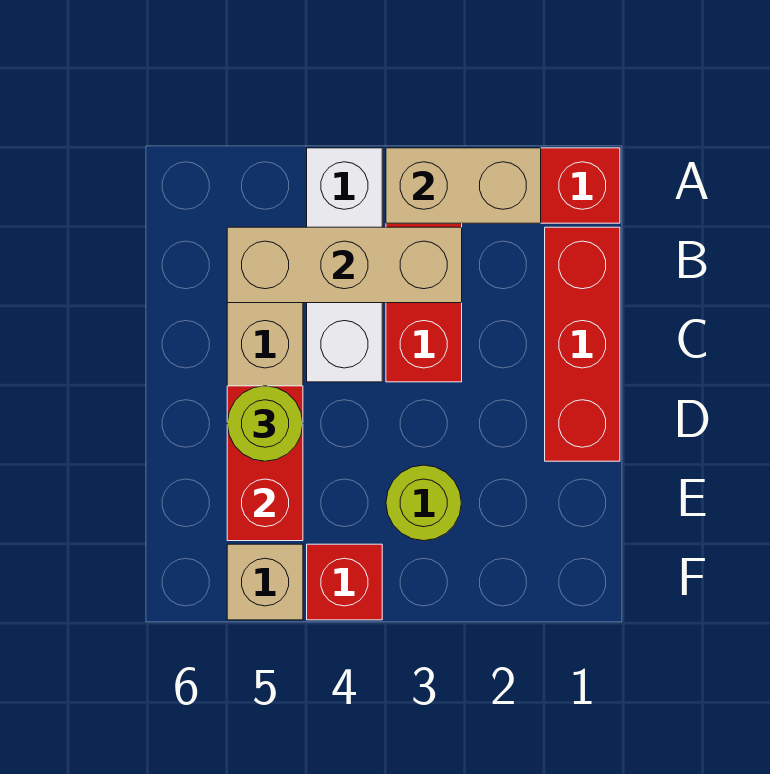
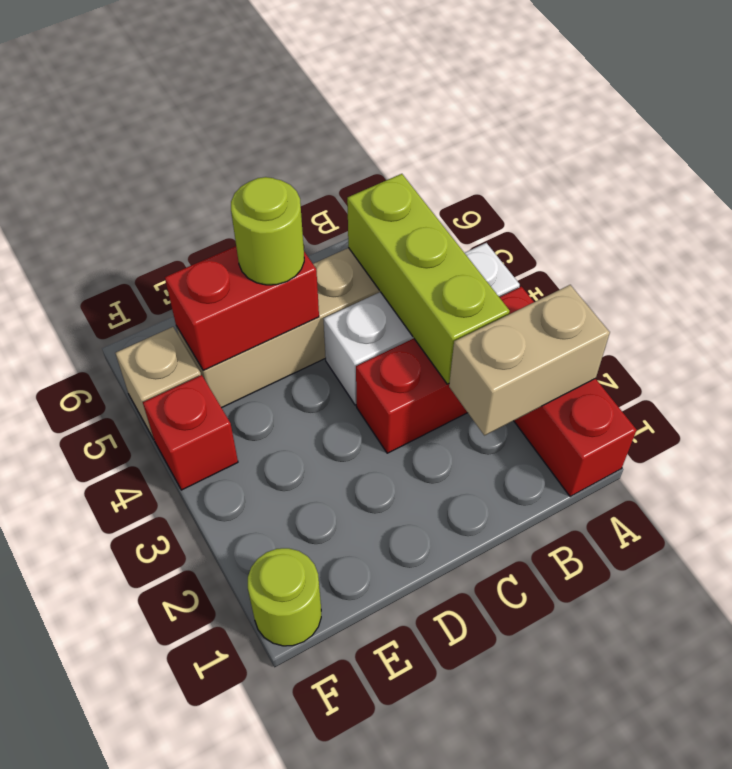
tan 1x2 brick [386,148,541,223] -> tan 1x2 brick turned to [449,285,610,435]
red 1x3 brick [545,227,620,461] -> none
tan 1x3 brick [227,227,462,303] -> lime 1x3 brick [347,174,510,384]
lime 1x1 round brick [386,465,461,541] -> lime 1x1 round brick moved to [248,548,321,646]

